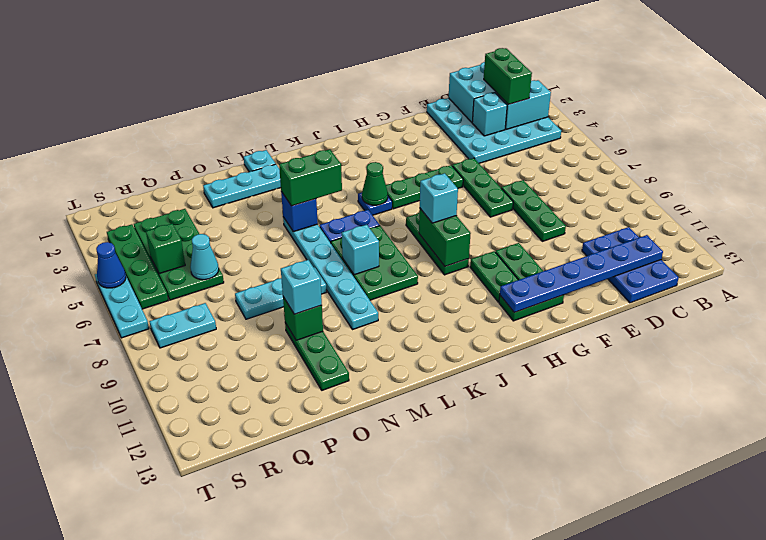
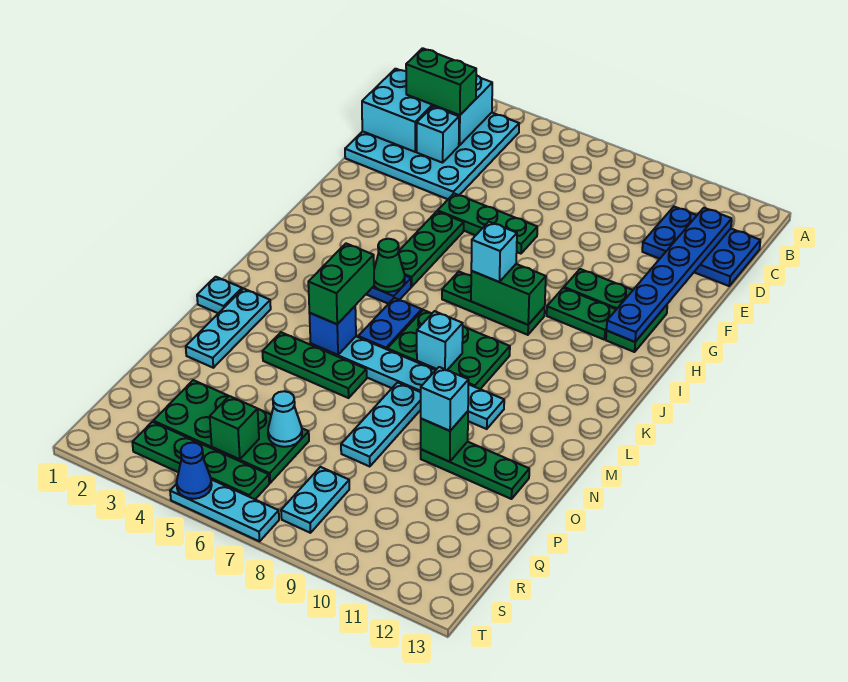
green 1x3 plate [501,180,566,241] -> green 1x3 plate moved to [262,332,367,398]

